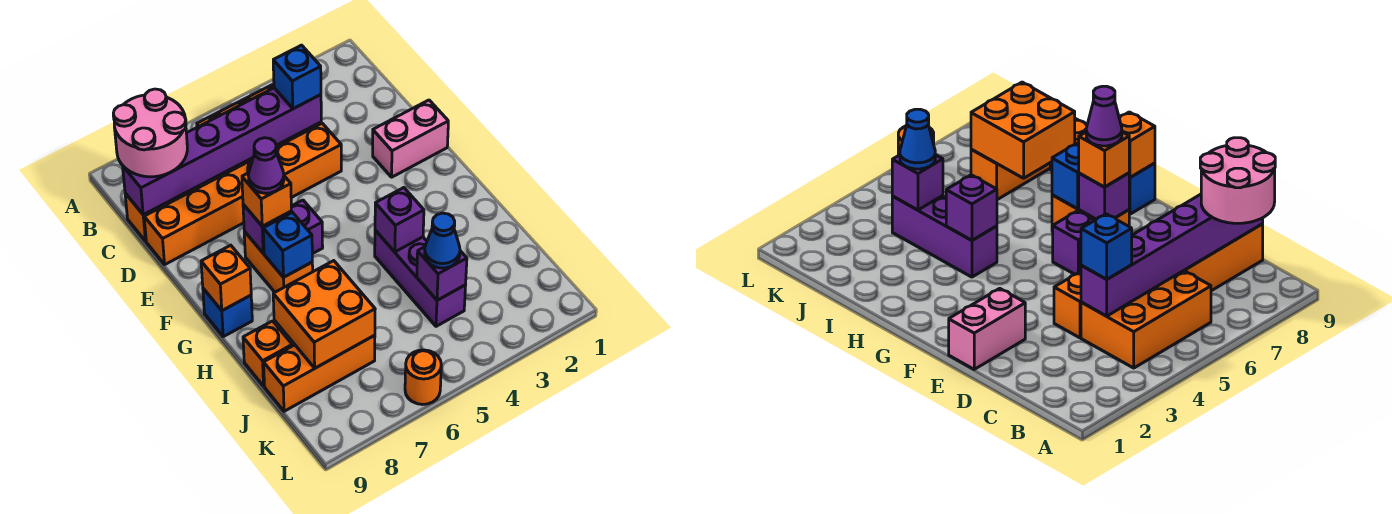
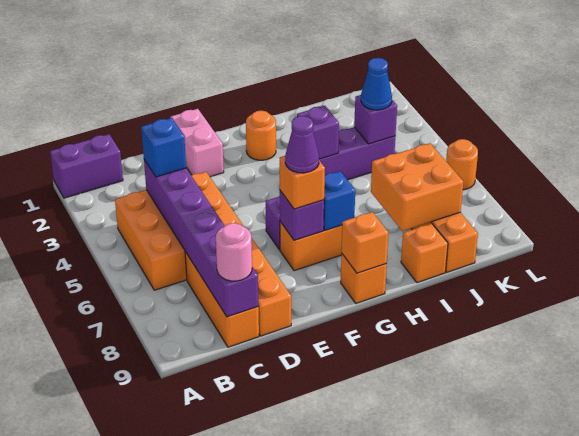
none -> purple 1x2 brick [50,134,123,198]
pink 2x2 round brick [113,89,187,177] -> pink 1x1 round brick [216,223,252,281]
none -> orange 1x1 round brick [246,111,276,160]
blue 1x1 brick [203,288,252,337] -> orange 1x1 brick [341,253,387,303]

